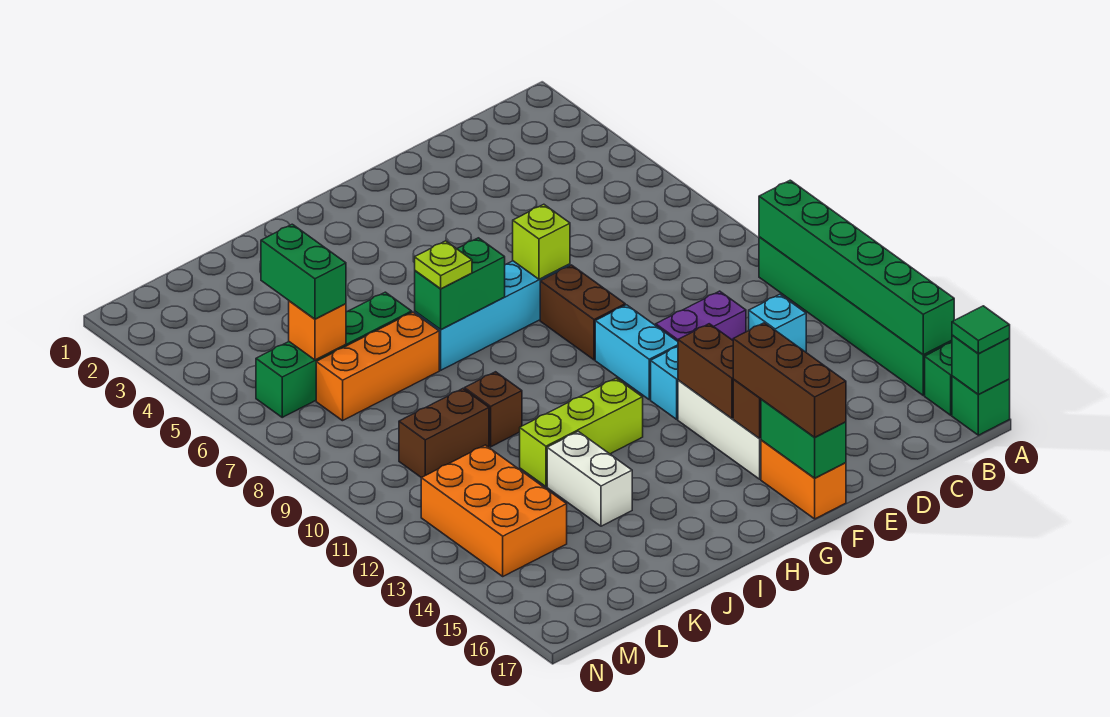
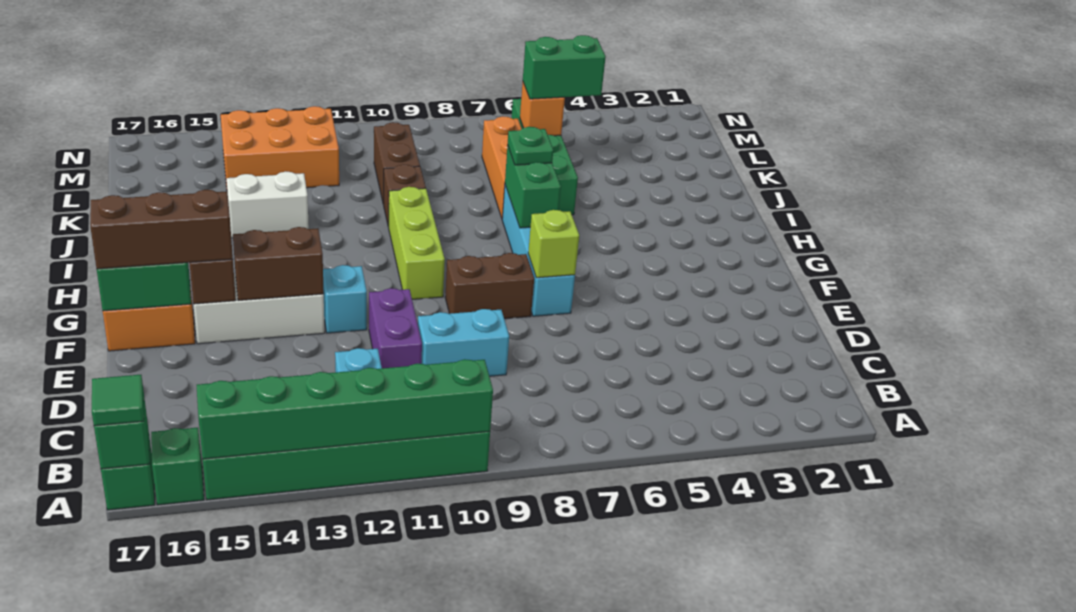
cyan 1x2 brick [595,305,678,400] -> cyan 1x2 brick moved to [418,309,509,376]
lime 1x3 brick [520,378,643,486] -> lime 1x3 brick moved to [389,187,445,299]
lime 1x1 plate [415,241,472,289] -> green 1x1 plate [508,127,553,165]

